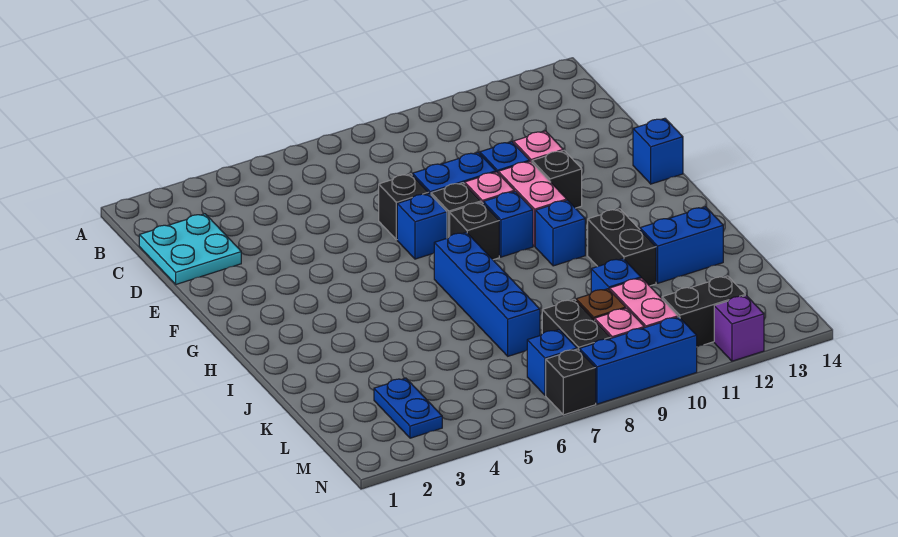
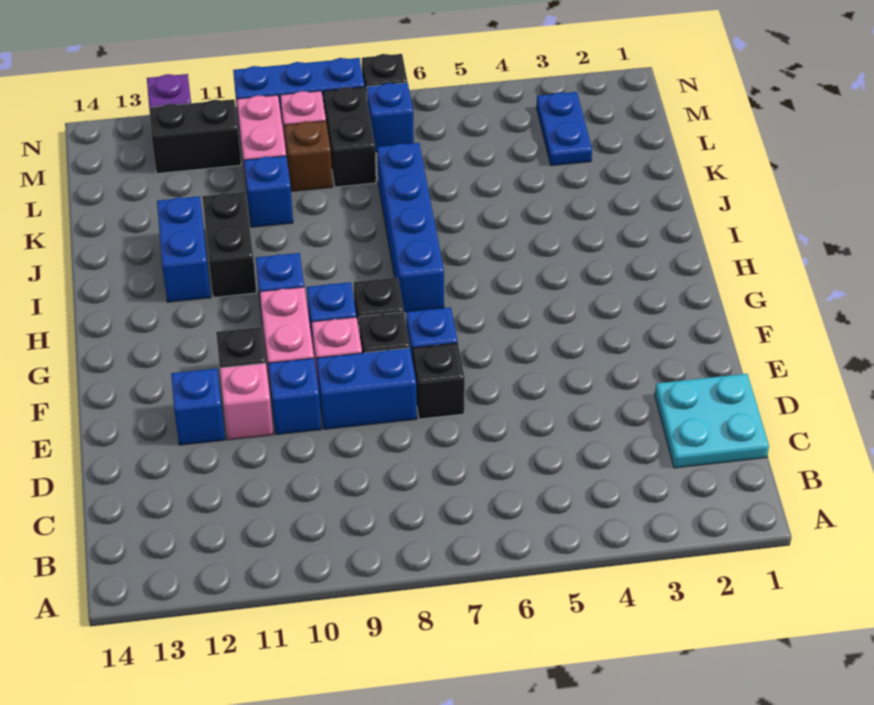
blue 1x1 brick [633,118,683,184] -> blue 1x1 brick moved to [171,368,225,445]
blue 1x2 brick [640,207,723,283] -> blue 1x2 brick turned to [157,196,211,302]

